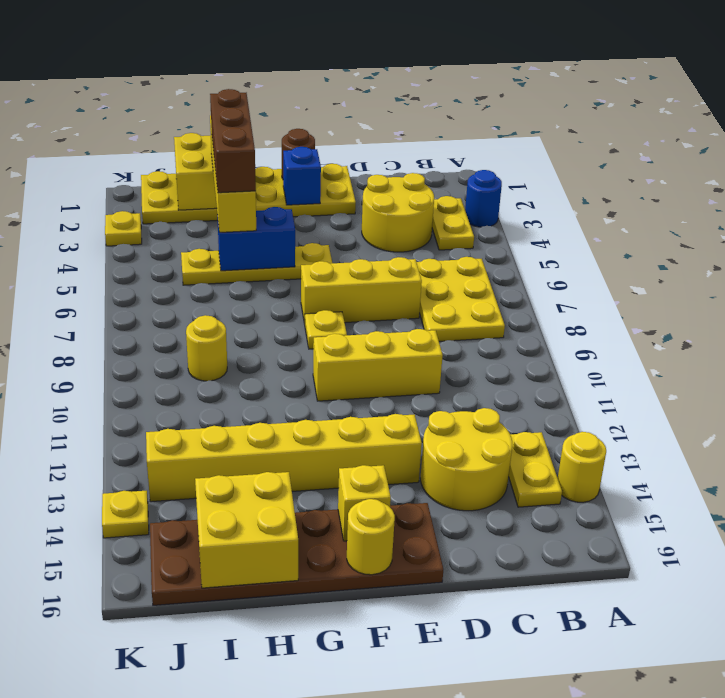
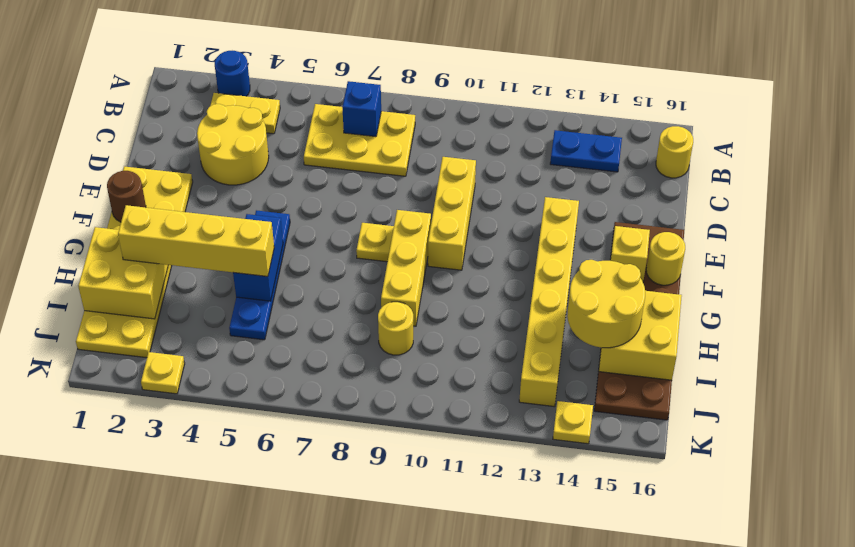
yellow 1x1 round brick [558,432,606,502] -> yellow 1x1 round brick moved to [656,126,693,178]
yellow 1x2 plate [509,432,562,507] -> blue 1x2 plate [550,130,622,172]
yellow 2x2 round brick [421,408,512,511] -> yellow 2x2 round brick moved to [567,260,645,348]
yellow 1x3 brick [301,257,422,324] -> yellow 1x3 brick moved to [381,210,431,326]
blue 1x1 brick [283,147,321,205] -> blue 1x1 brick moved to [342,81,381,137]
yellow 1x4 plate [181,243,332,285] -> blue 1x4 plate [229,210,290,340]
brown 1x3 brick [210,89,256,193] -> none

